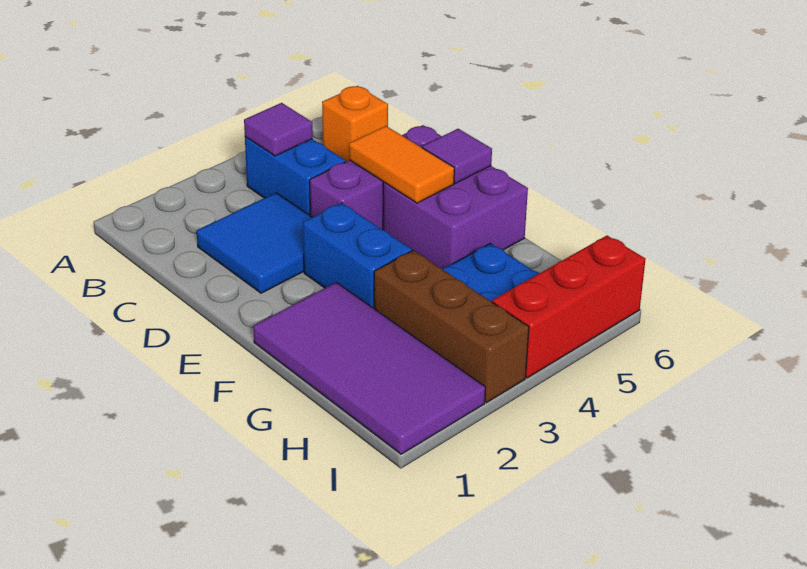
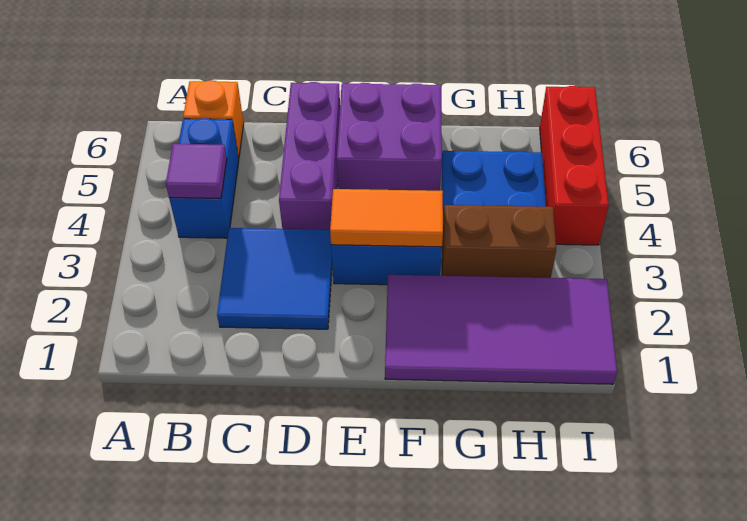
blue 1x2 brick [245,137,346,215] -> blue 1x2 brick turned to [169,118,239,238]
orange 1x2 tile [349,126,454,203] -> orange 1x2 tile moved to [330,189,443,247]
purple 1x1 tile [422,129,492,183] -> none
brown 1x3 brick [374,251,529,402] -> brown 1x2 brick [442,205,556,278]

